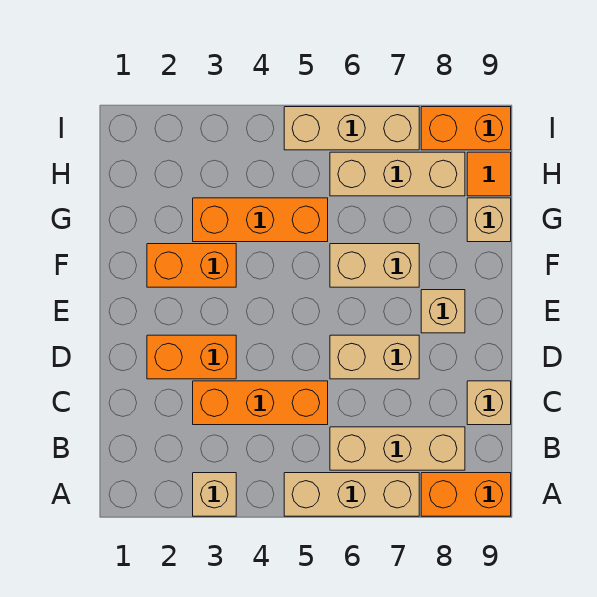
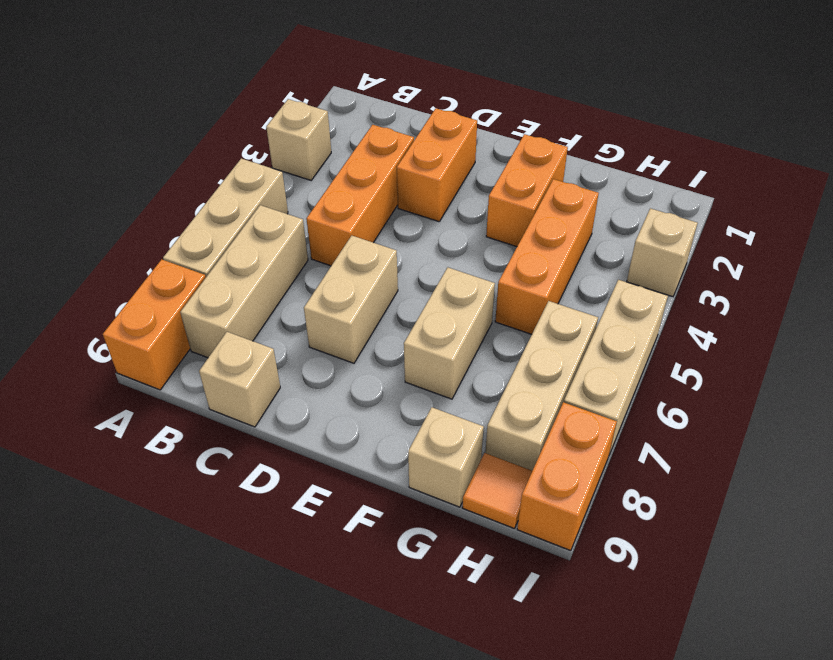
tan 1x1 brick [421,290,465,333] -> tan 1x1 brick moved to [627,208,698,297]

